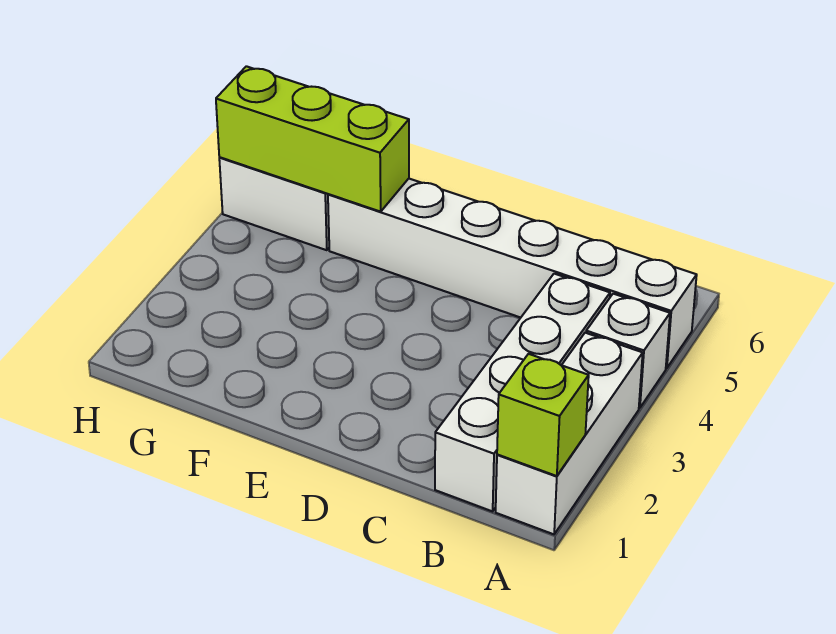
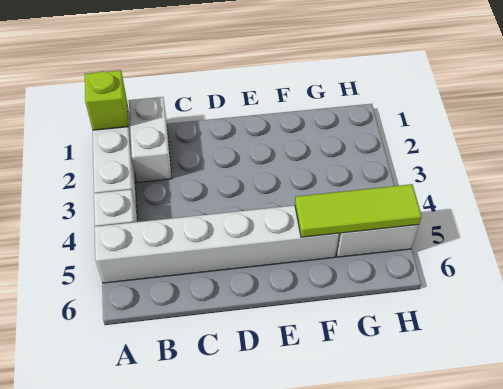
white 1x4 brick [435,274,610,511] -> white 1x2 brick [129,97,172,183]
lime 1x3 brick [216,66,409,212] -> lime 1x3 tile [295,184,422,237]

